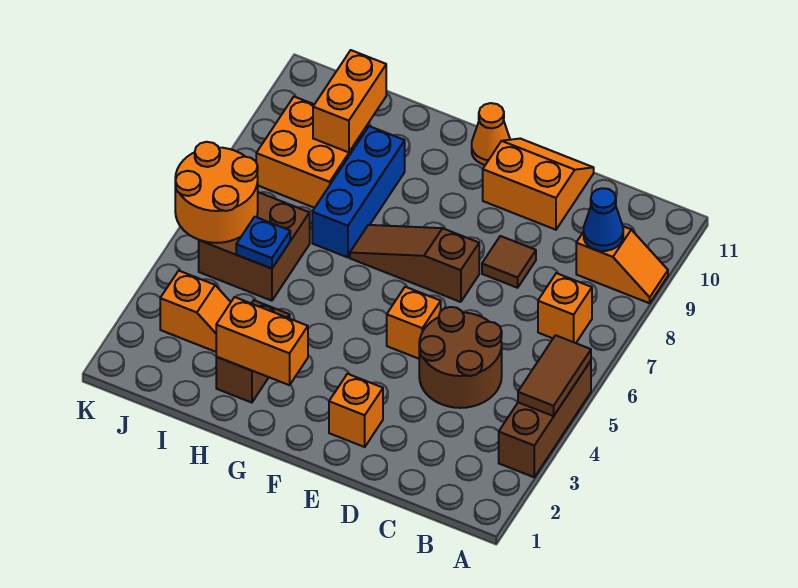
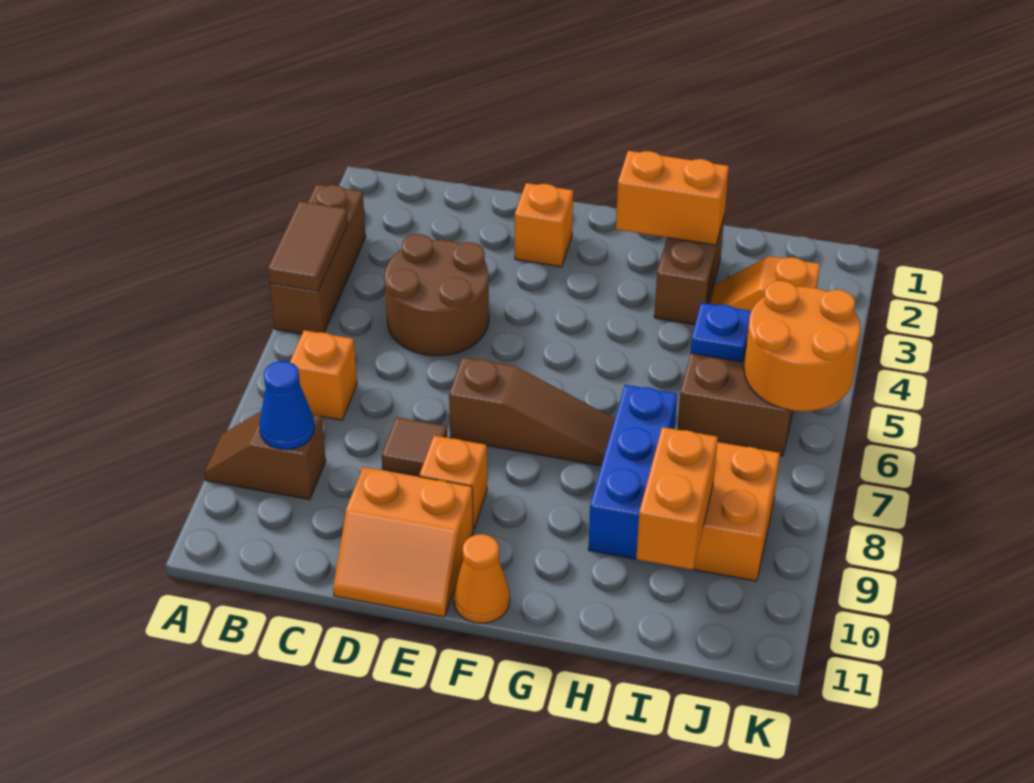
orange 1x2 slope [576,226,668,303] -> brown 1x2 slope [204,411,326,500]
orange 1x1 brick [387,287,441,359] -> orange 1x1 brick moved to [419,436,487,530]

